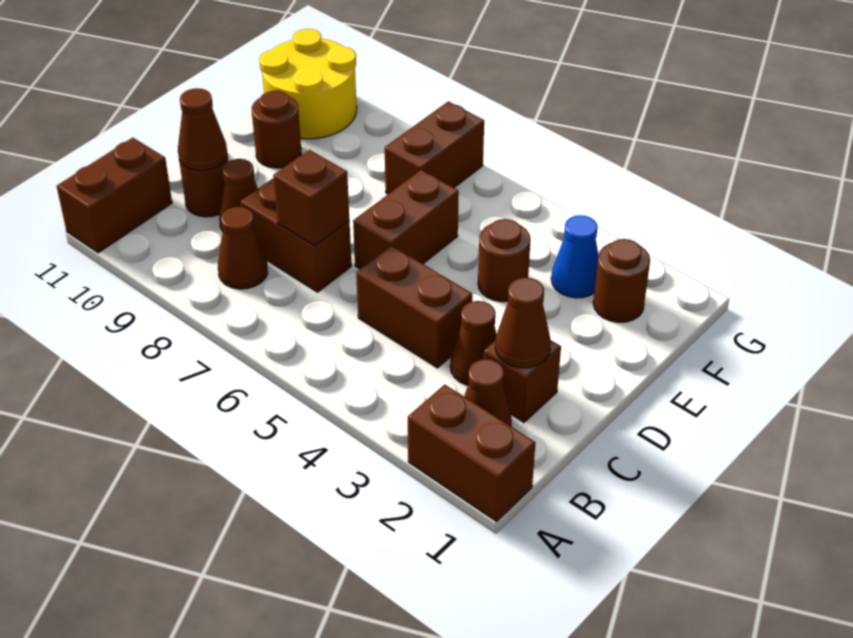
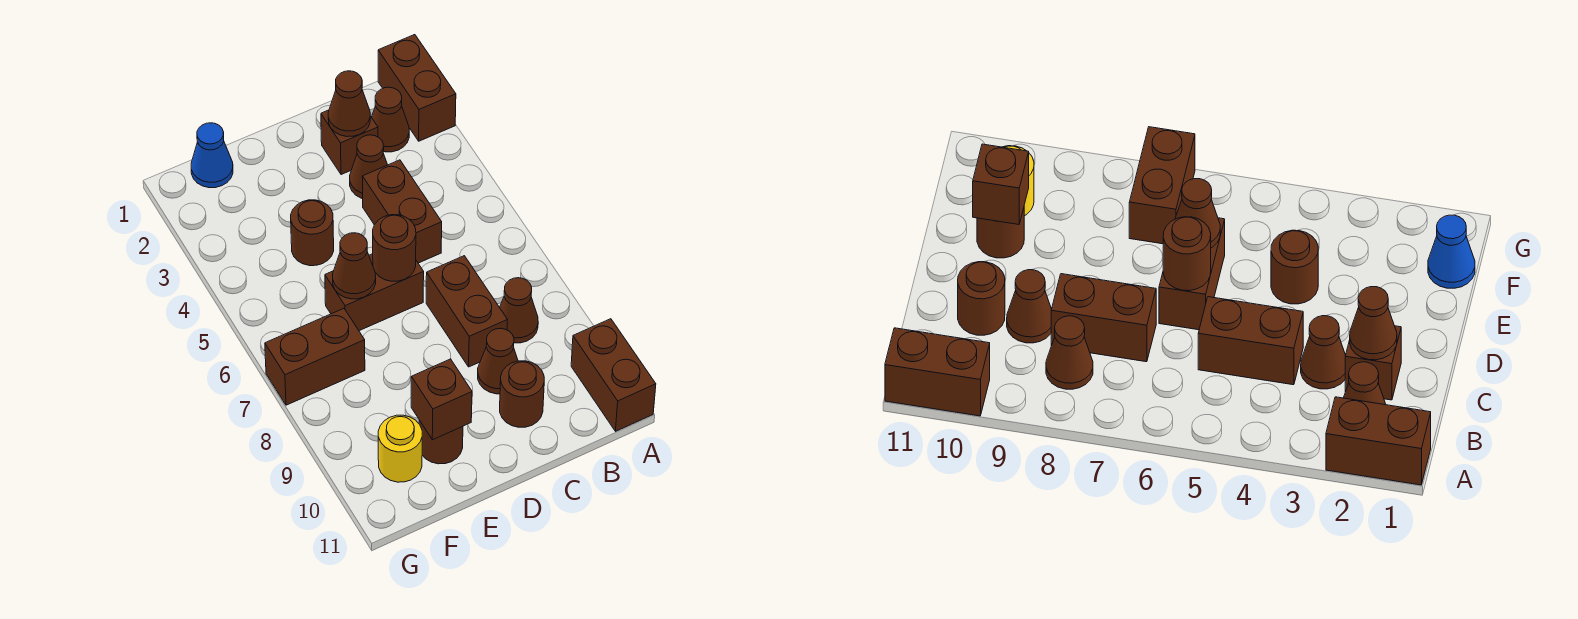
brown 1x2 brick [57,138,172,253] -> brown 1x2 brick turned to [571,319,656,431]
brown 1x1 brick [273,150,349,246] -> brown 1x1 brick moved to [411,359,472,440]
brown 1x1 cone [178,88,227,171] -> brown 1x1 cone moved to [333,233,376,299]
brown 1x1 round brick [593,239,650,322] -> brown 1x1 round brick moved to [373,215,416,281]
blue 1x1 cone [551,215,599,298] -> blue 1x1 cone moved to [191,123,233,188]
yellow 2x2 round brick [260,29,357,139] -> yellow 1x1 round brick [378,415,422,482]

